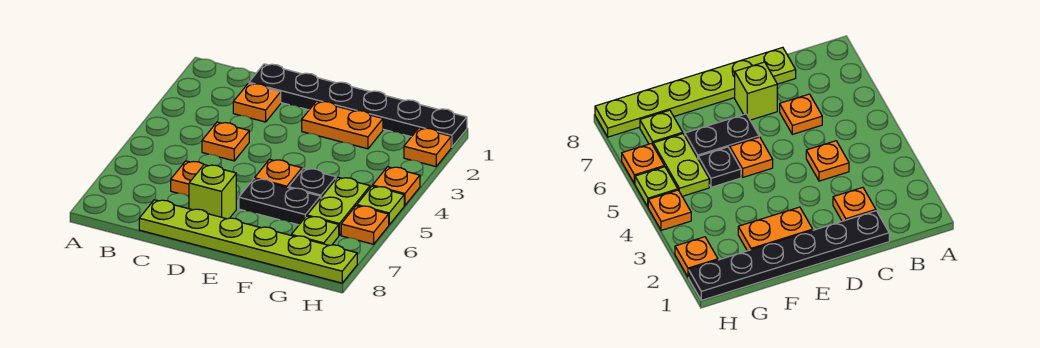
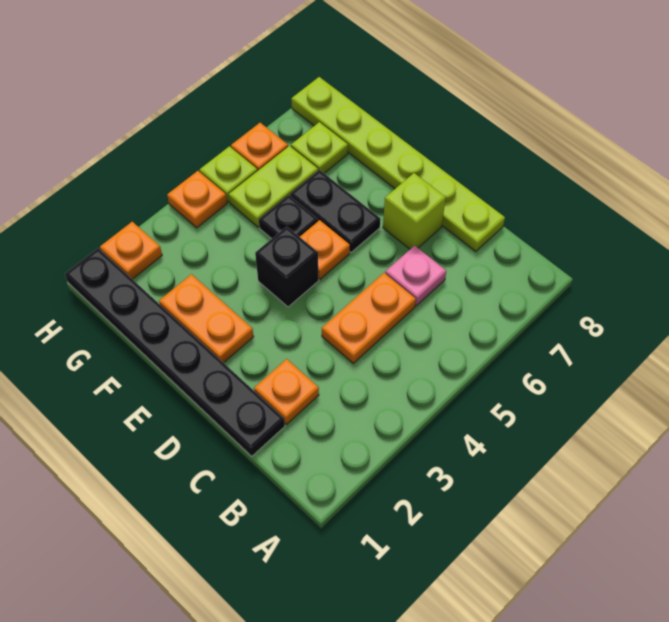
orange 1x1 plate [202,122,249,161] -> orange 1x2 plate [322,273,416,363]
orange 1x1 plate [171,161,204,196] -> pink 1x1 plate [385,246,446,306]
none -> black 1x1 brick [255,227,319,307]

